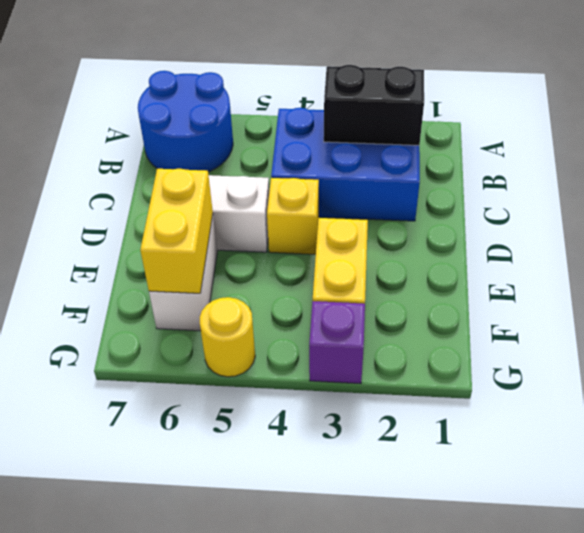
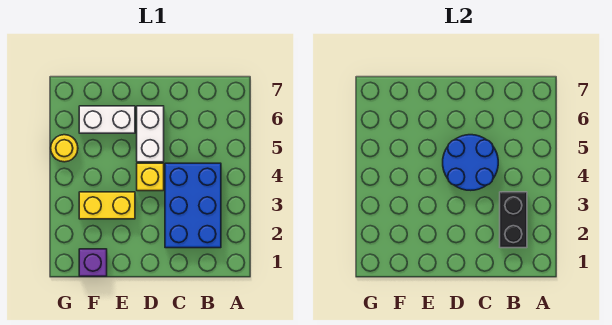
blue 2x2 round brick [138,71,233,172] -> blue 2x2 round brick moved to [443,135,498,190]
yellow 1x2 brick [140,169,213,293] -> none
purple 1x1 brick [309,301,365,384] -> purple 1x1 brick moved to [79,249,107,276]

